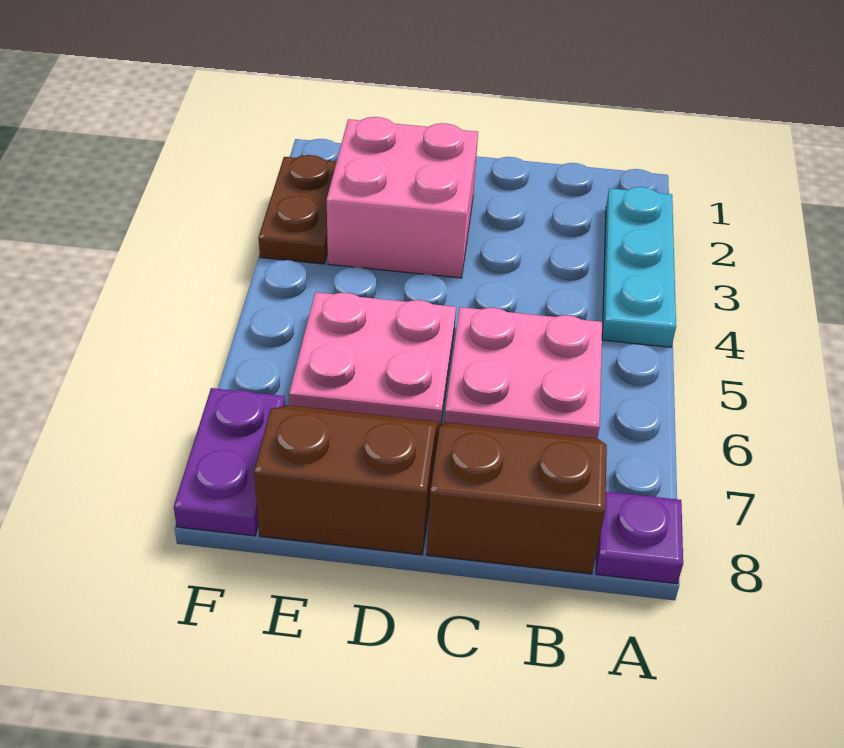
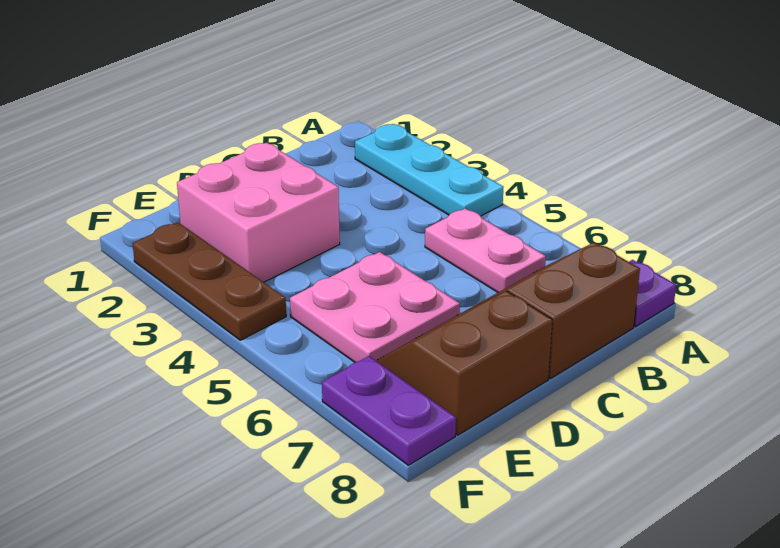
pink 2x2 plate [444,307,602,438] -> pink 1x2 plate [425,208,546,292]
brown 1x2 plate [259,155,336,264] -> brown 1x3 plate [133,222,286,340]

